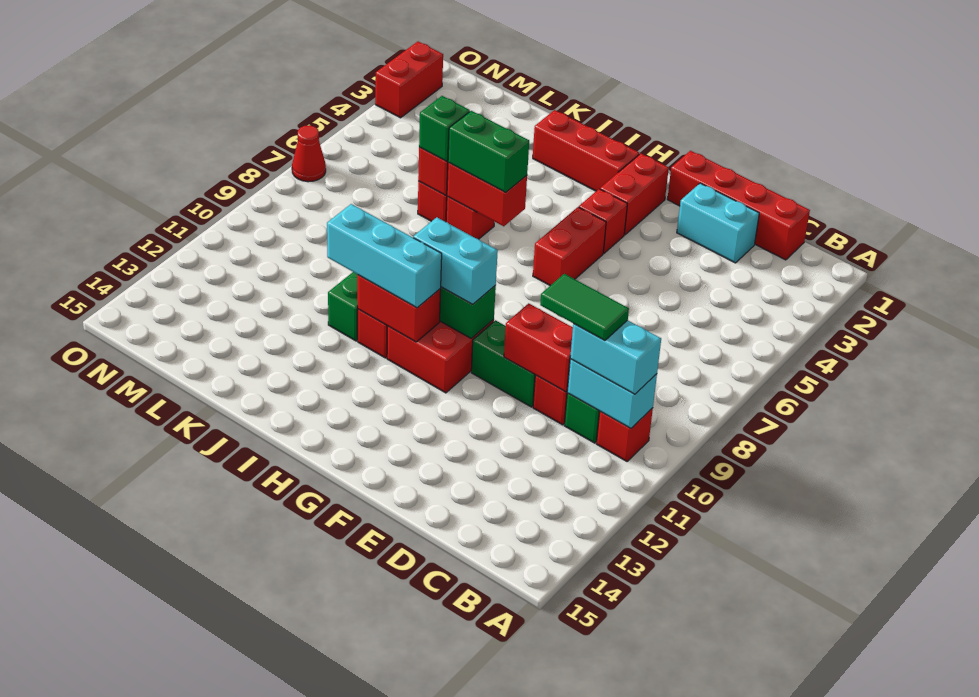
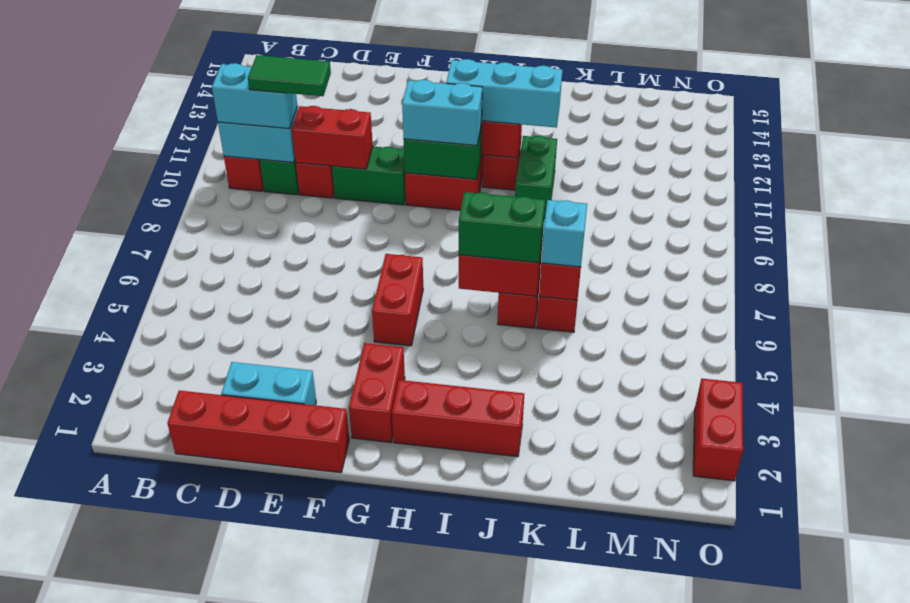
red 1x1 brick [579,189,627,253] -> none
green 1x1 brick [419,96,470,161] -> cyan 1x1 brick [541,200,587,267]
red 1x1 cone [292,125,326,182] -> none

